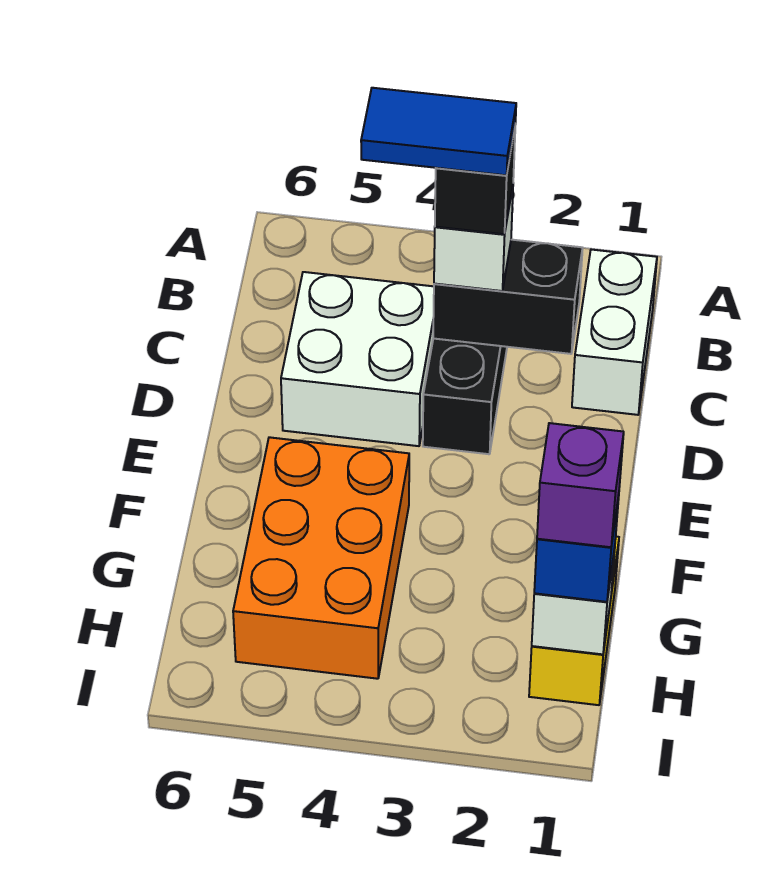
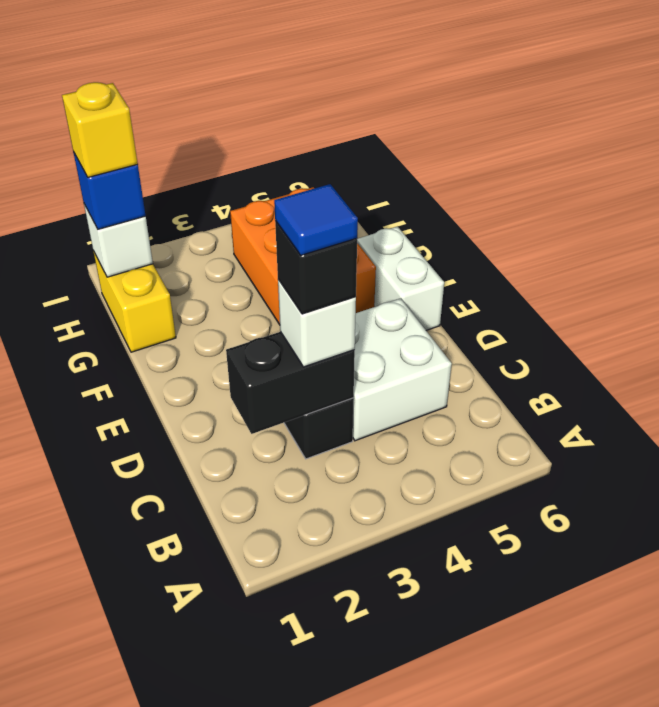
white 1x2 brick [572,250,657,415] -> white 1x2 brick moved to [357,227,444,330]
blue 1x2 tile [361,88,516,175] -> blue 1x1 tile [274,184,358,255]
purple 1x1 brick [537,423,624,547] -> yellow 1x1 brick [62,82,138,177]

